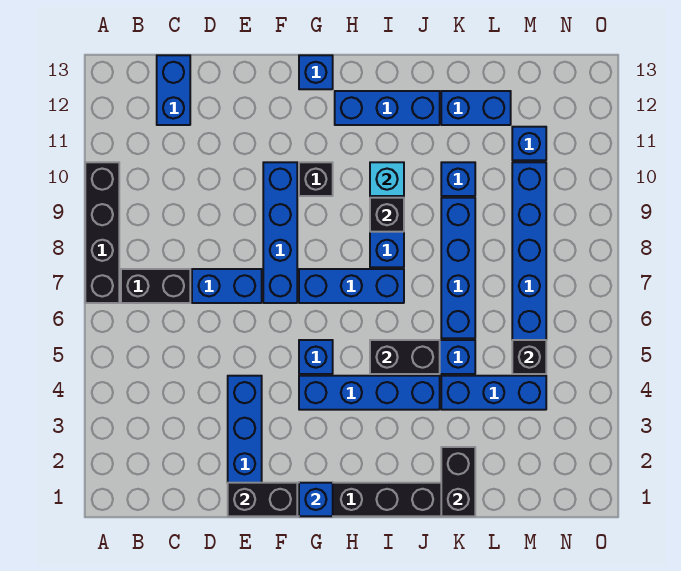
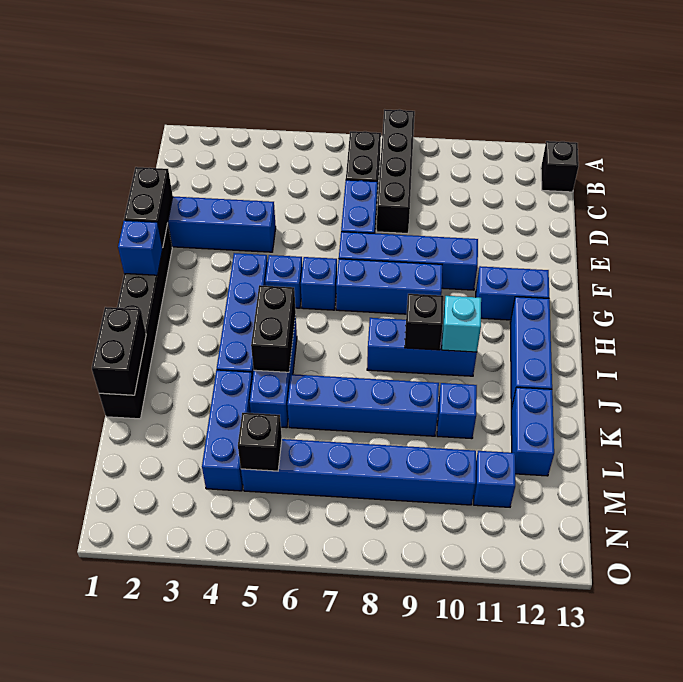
black 1x4 brick [85,162,119,303] -> black 1x4 brick turned to [377,109,415,233]
blue 1x2 brick [157,55,190,125] -> blue 1x2 brick moved to [476,266,549,320]
blue 1x3 brick [299,269,404,303] -> blue 1x3 brick turned to [336,259,442,314]
black 1x1 brick [299,162,333,196] -> black 1x1 brick moved to [541,141,579,192]
blue 1x1 brick [299,55,333,89] -> blue 1x1 brick moved to [301,257,337,310]
black 1x2 brick [441,447,475,516] -> black 1x2 brick turned to [92,307,146,395]

